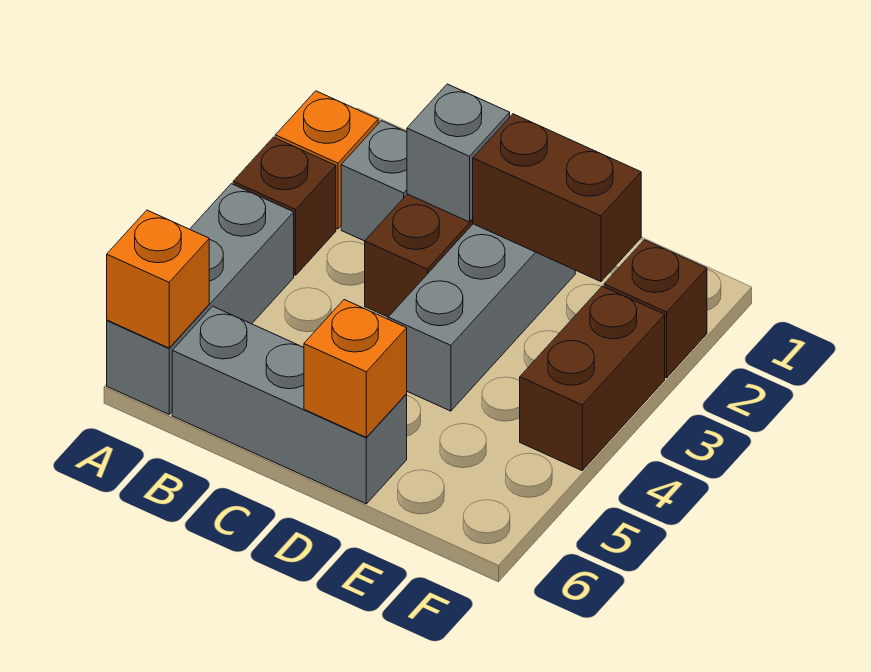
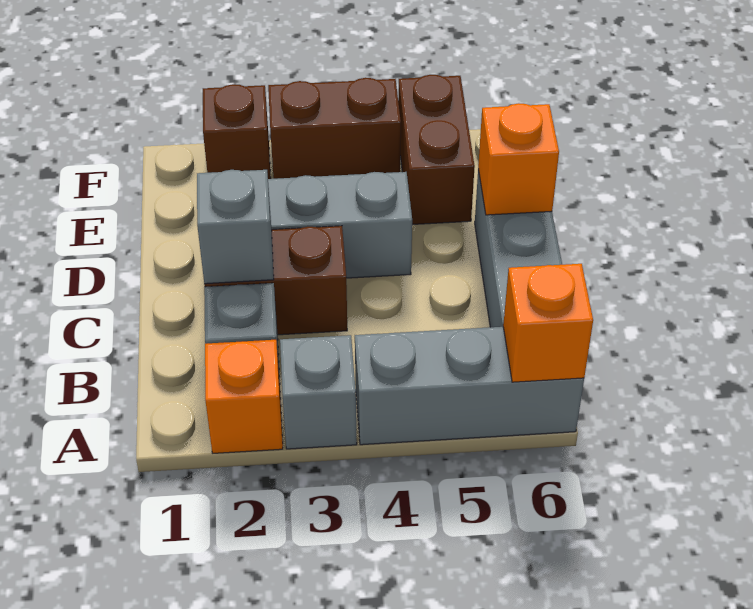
brown 1x1 brick [233,137,336,275] -> grey 1x1 brick [280,335,357,449]
brown 1x2 brick [473,114,641,282] -> brown 1x2 brick moved to [398,75,475,224]

